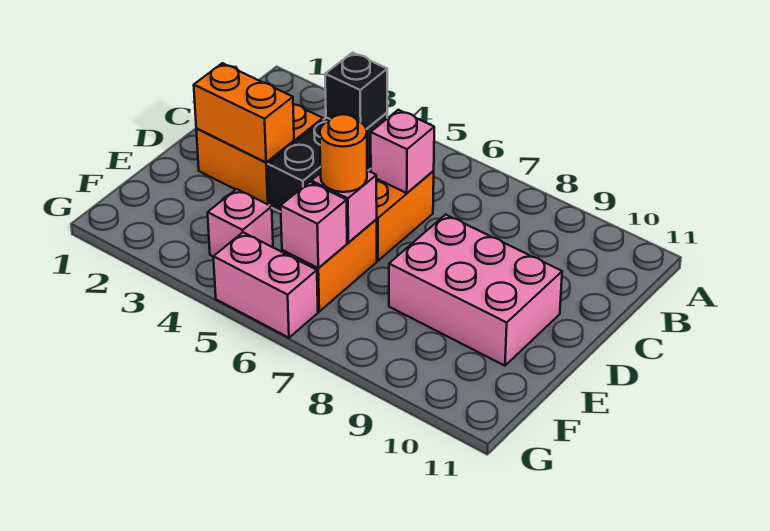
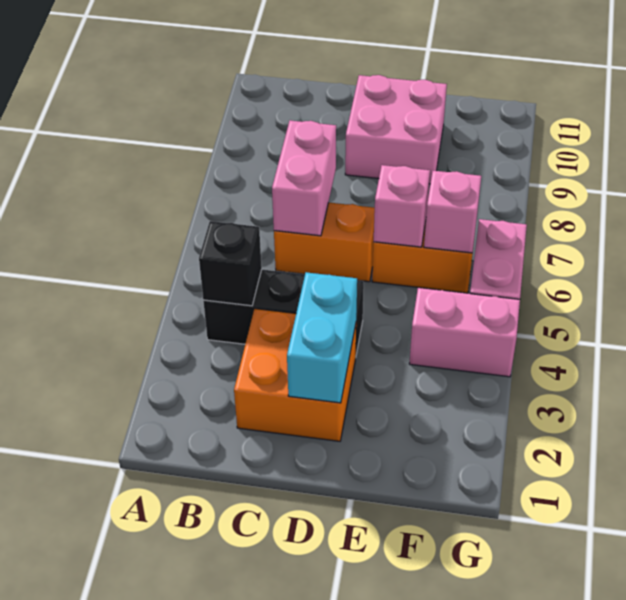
pink 1x1 brick [371,110,434,193] -> pink 1x2 brick [272,120,336,236]
orange 1x2 brick [194,63,294,162] -> cyan 1x2 brick [287,272,358,403]
pink 2x3 brick [389,215,562,366] -> pink 2x2 brick [345,75,447,184]
orange 1x1 round brick [320,114,367,192] -> none
pink 1x1 brick [208,189,273,256] -> pink 1x2 brick [409,288,520,377]

